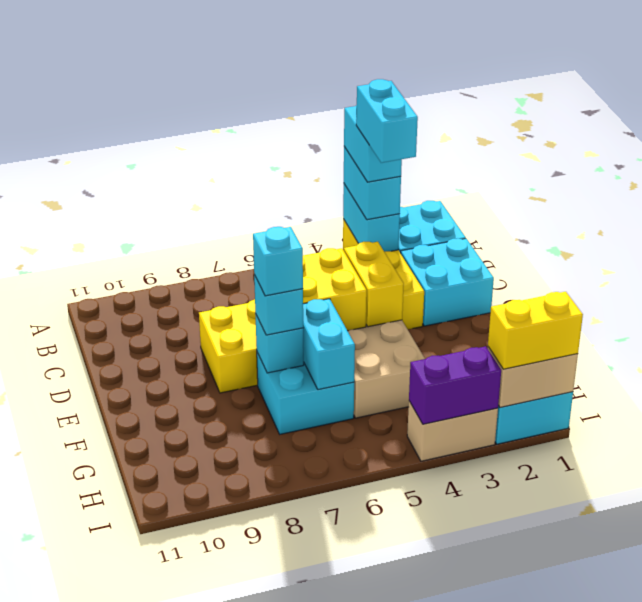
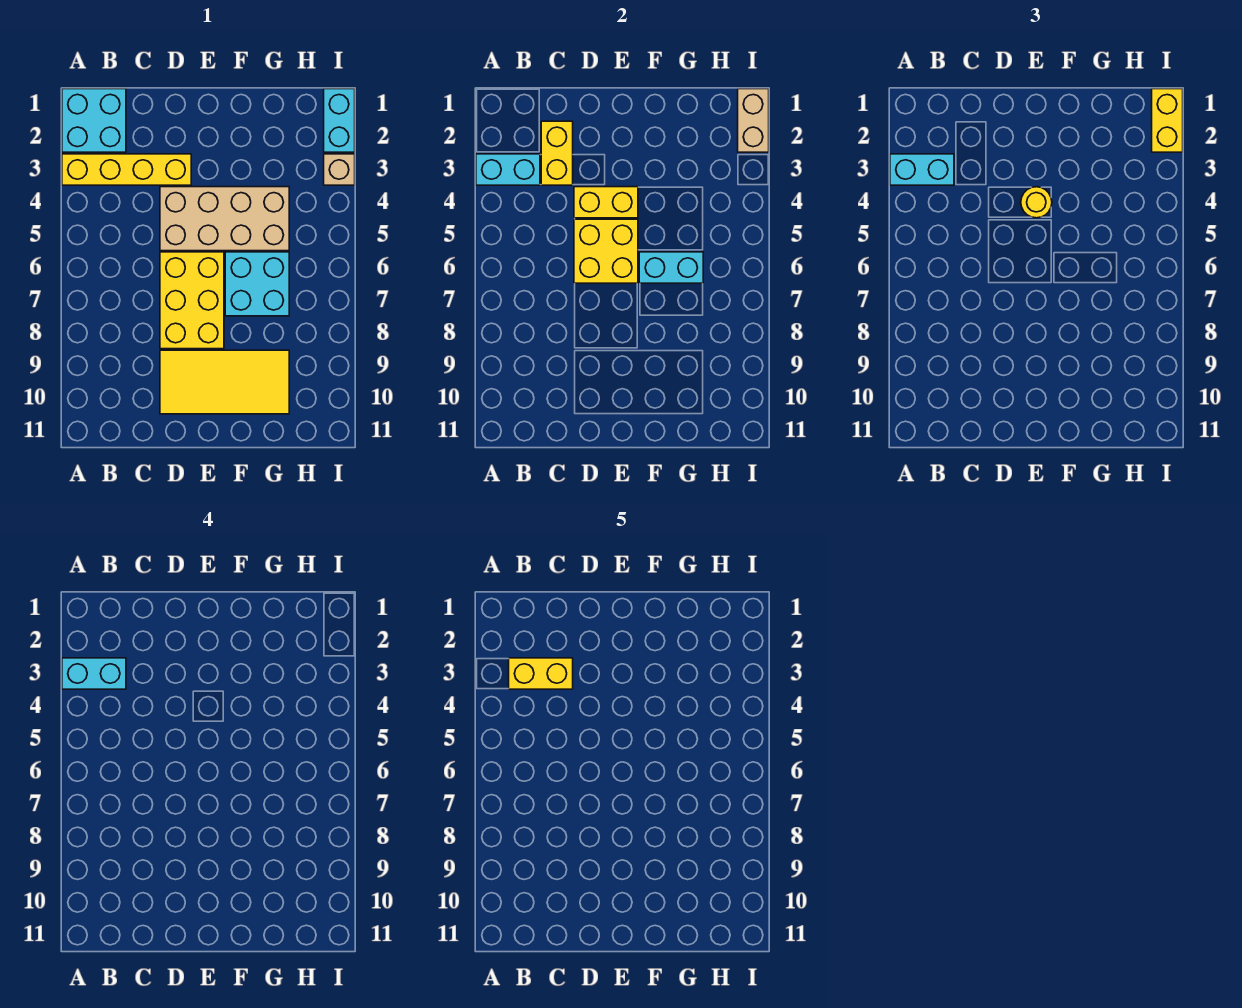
cyan 1x2 brick [356,79,418,163] -> yellow 1x2 brick [509,658,573,689]
cyan 2x2 brick [401,238,494,326] -> none
none -> yellow 1x2 brick [541,121,573,185]
none -> yellow 2x4 tile [160,350,289,414]
none -> yellow 1x1 round brick [1021,187,1052,218]
cyan 1x1 brick [256,315,304,373] -> none
cyan 1x1 brick [254,275,303,335] -> none
cyan 1x1 brick [253,227,303,296] -> none
tan 1x2 brick [407,401,498,461] -> tan 1x1 brick [324,154,355,185]
purple 1x2 brick [409,346,501,424] -> none

